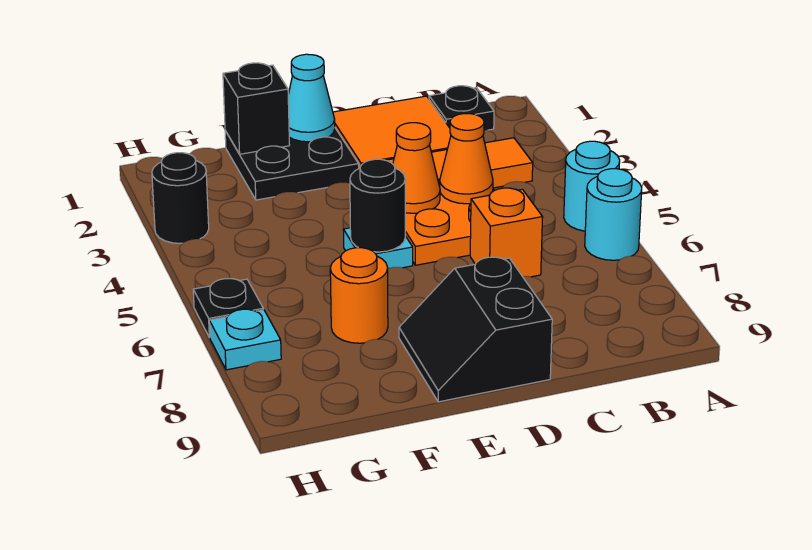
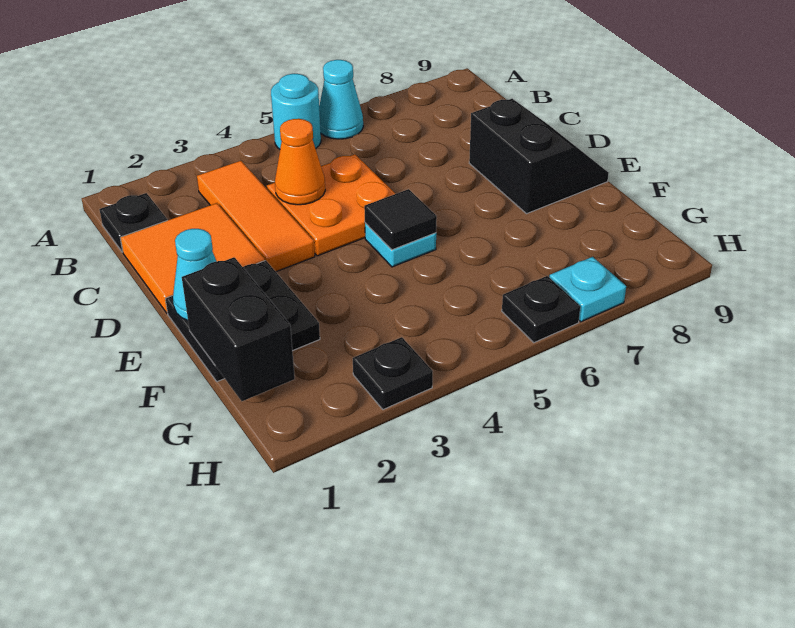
cyan 1x1 round brick [585,169,642,260] -> cyan 1x1 cone [319,60,363,139]
orange 1x1 brick [470,188,543,277] -> none
orange 1x1 cone [393,123,440,213] -> none
black 2x2 slope [399,257,552,402] -> black 2x2 slope turned to [469,99,609,214]
black 1x1 round brick [350,159,405,252] -> black 1x1 tile [364,189,437,250]
black 1x1 brick [223,63,290,154] -> black 1x2 brick [182,257,295,401]
orange 1x1 round brick [330,248,388,343] -> none
black 1x1 round brick [152,153,209,244] -> black 1x1 plate [353,337,433,410]

